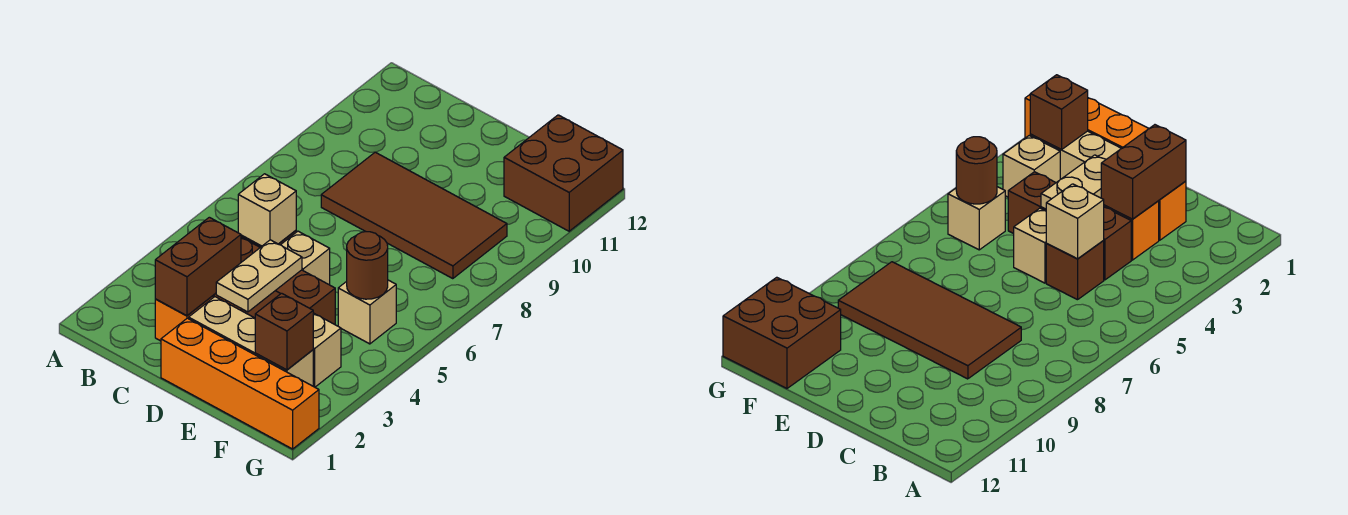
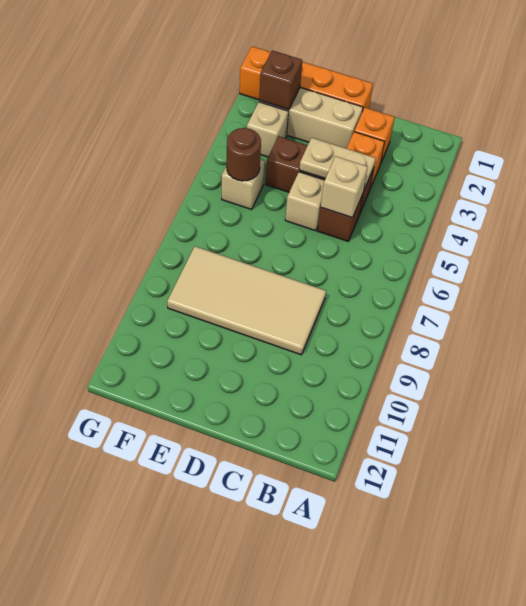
brown 1x2 brick [155,217,241,316] -> none
brown 2x4 tile [321,152,507,279] -> tan 2x4 tile [167,246,326,355]
tan 1x2 plate [216,240,302,312] -> tan 1x2 plate turned to [299,138,376,189]
brown 2x2 brick [504,115,623,231] -> none

